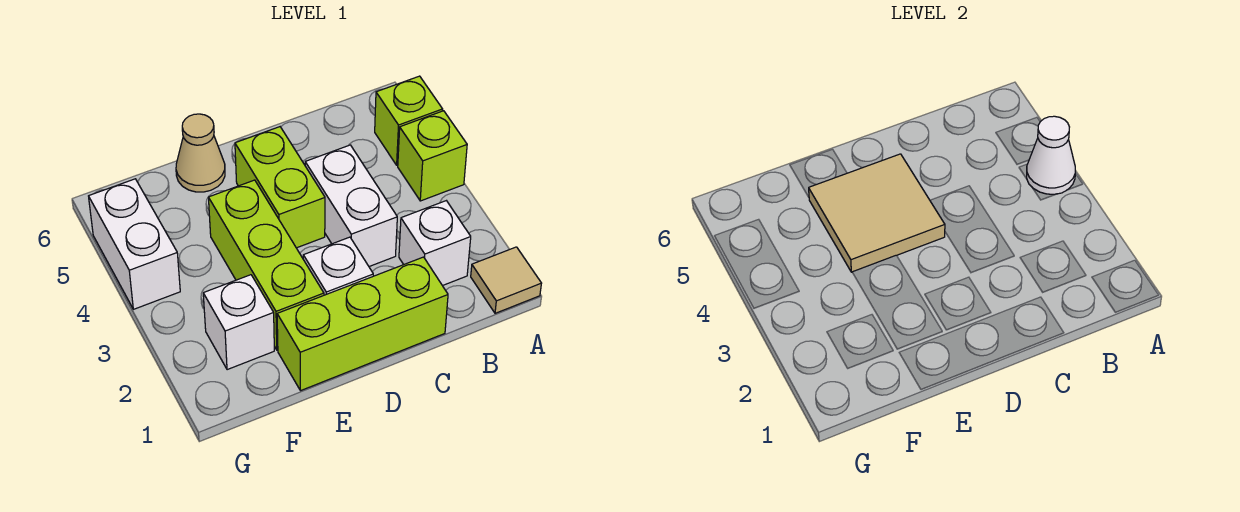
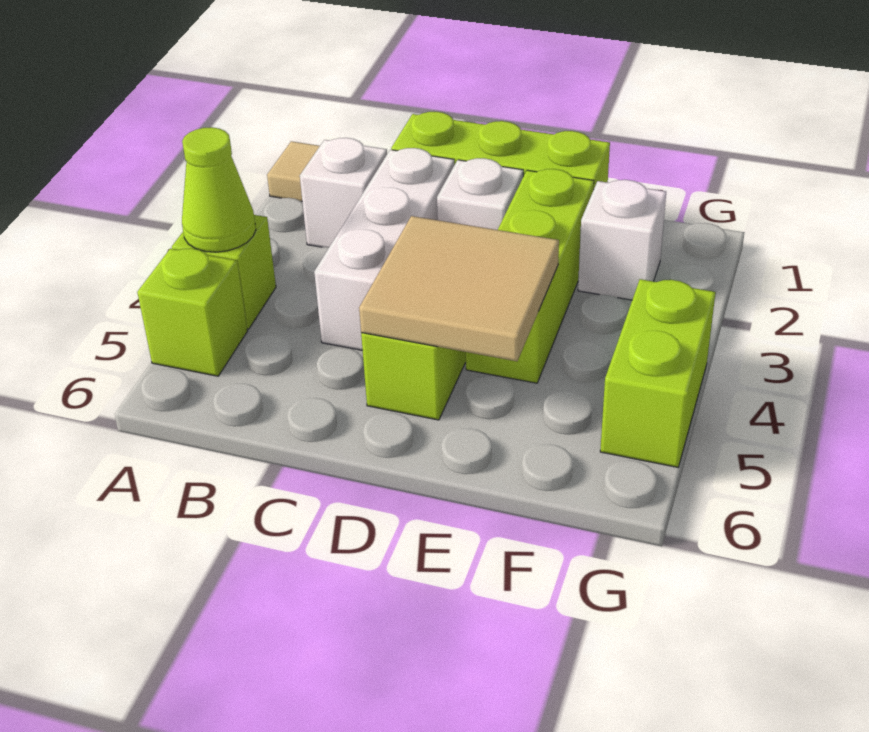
white 1x1 cone [1027,116,1075,194] -> lime 1x1 cone [182,127,256,252]
white 1x2 brick [305,145,397,266] -> white 1x3 brick [314,148,454,350]
tan 1x1 cone [176,114,225,192] -> none
white 1x2 brick [89,179,180,309] -> lime 1x2 brick [600,279,716,467]

